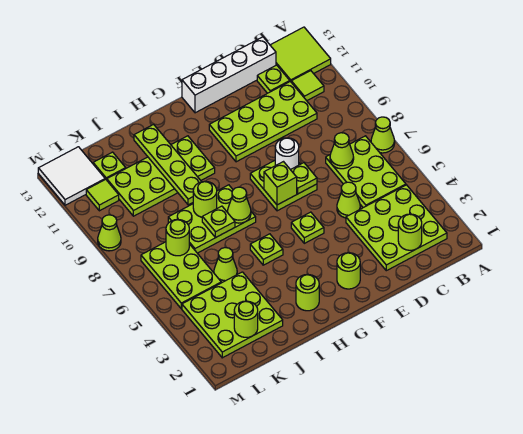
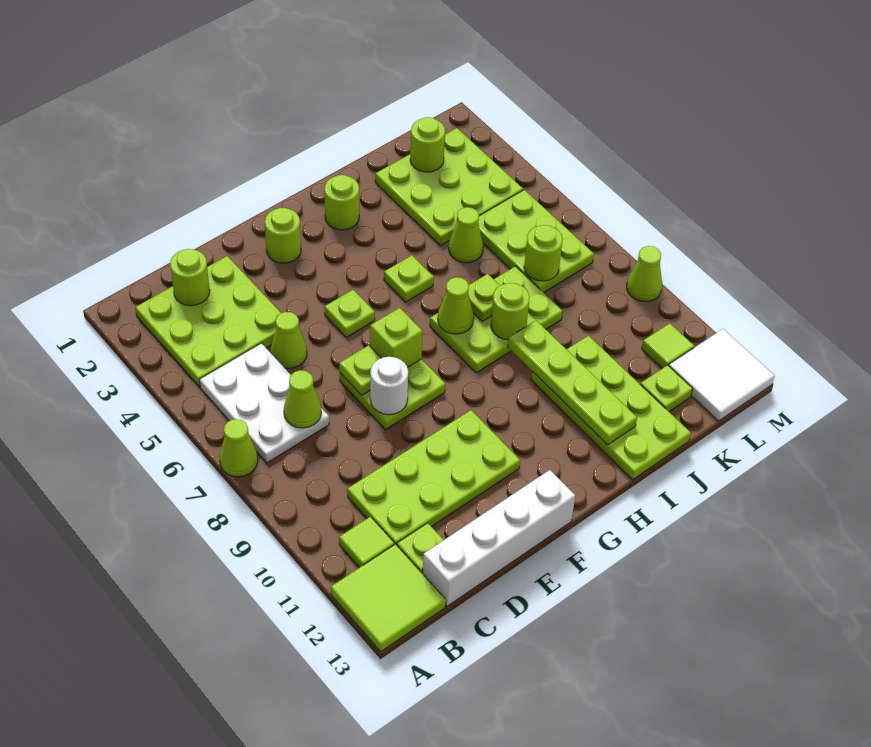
lime 2x3 plate [326,136,406,208] -> white 2x3 plate [200,343,329,463]
lime 2x4 plate [107,136,215,216] -> lime 2x4 plate turned to [531,336,691,480]

